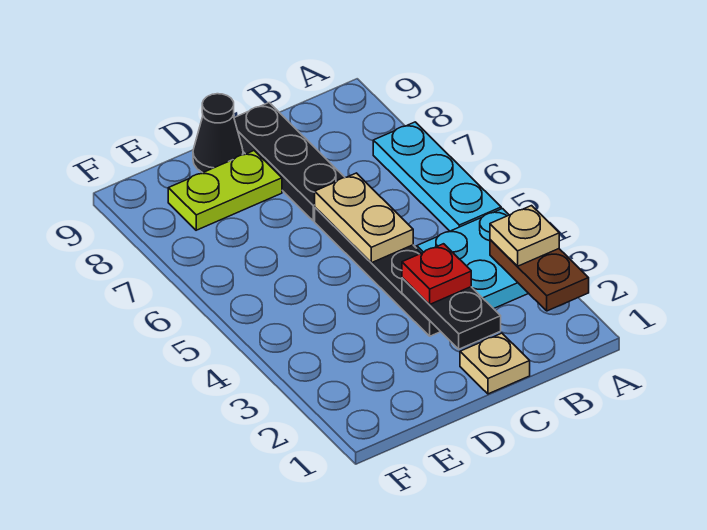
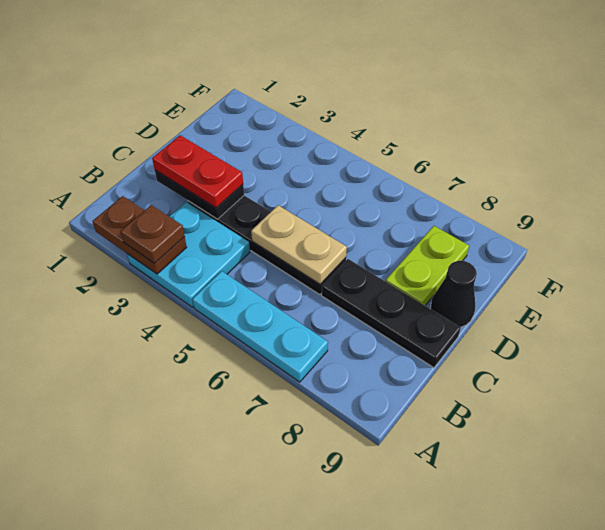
tan 1x1 plate [490,206,559,266] -> brown 1x1 plate [121,205,185,263]
tan 1x1 plate [460,333,530,394] -> none
red 1x1 plate [402,244,471,305] -> red 1x2 plate [152,135,243,208]

